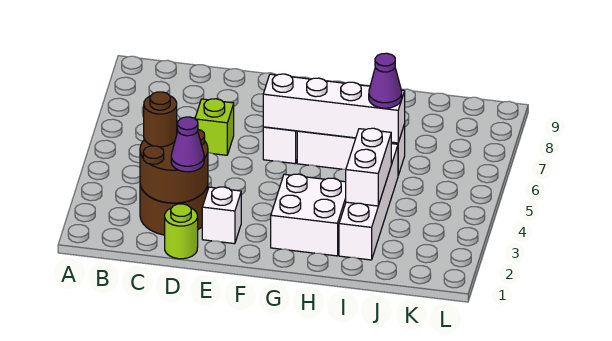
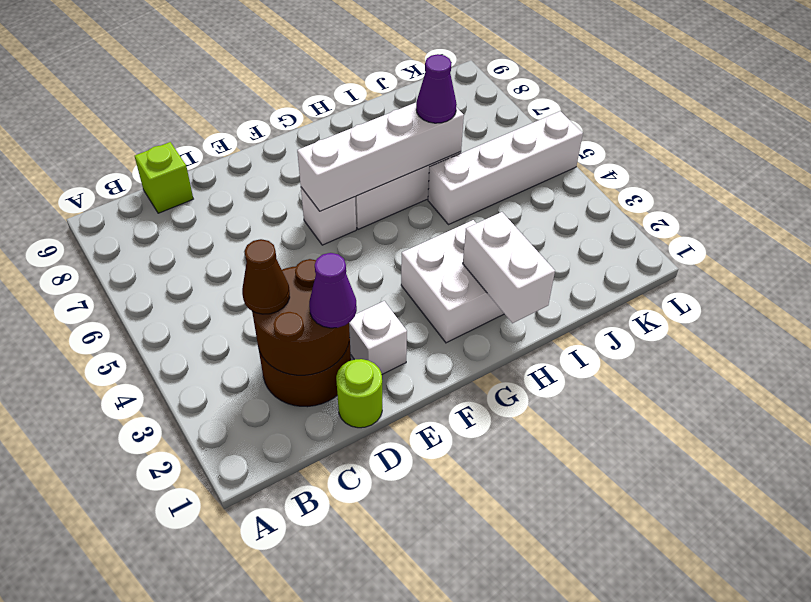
brown 1x1 round brick [144,92,177,147] -> brown 1x1 cone [242,239,290,314]
lime 1x1 brick [195,99,234,155] -> lime 1x1 brick moved to [135,142,193,213]
white 1x4 brick [339,144,398,260] -> white 1x4 brick turned to [428,111,583,225]
white 1x2 brick [346,128,392,206] -> white 1x2 brick moved to [463,212,555,323]

